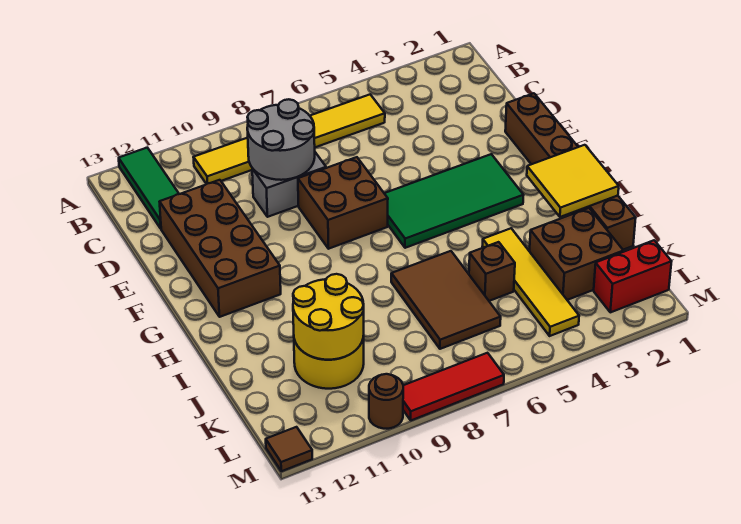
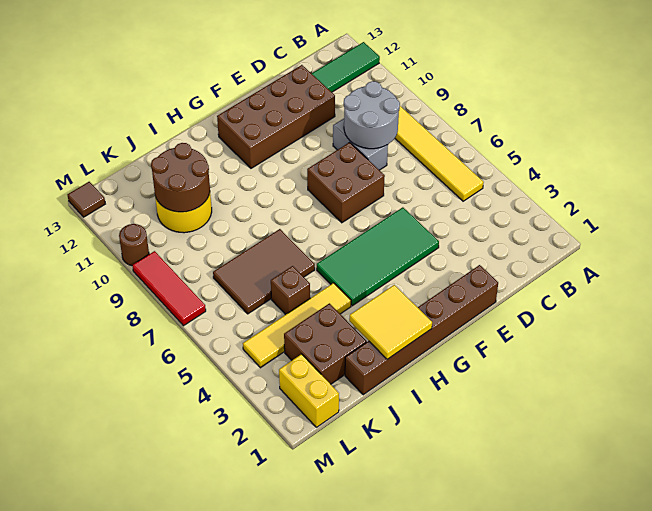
green 2x4 tile [384,154,524,248] -> green 2x4 tile turned to [317,207,439,306]
yellow 2x2 round brick [293,274,364,360] -> brown 2x2 round brick [151,143,210,212]
red 1x2 brick [594,240,672,312] -> yellow 1x2 brick [279,354,339,427]

